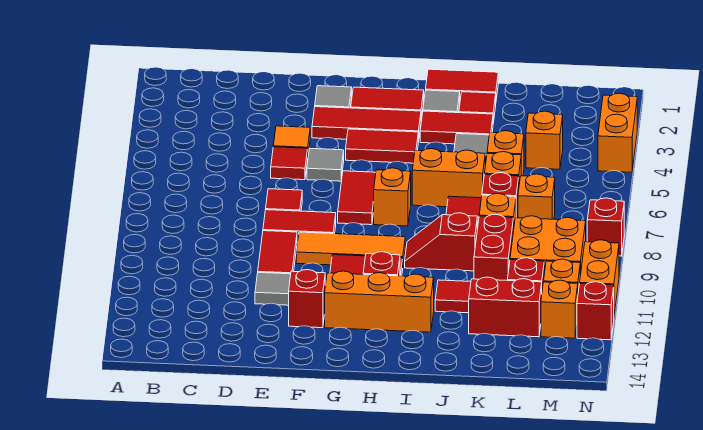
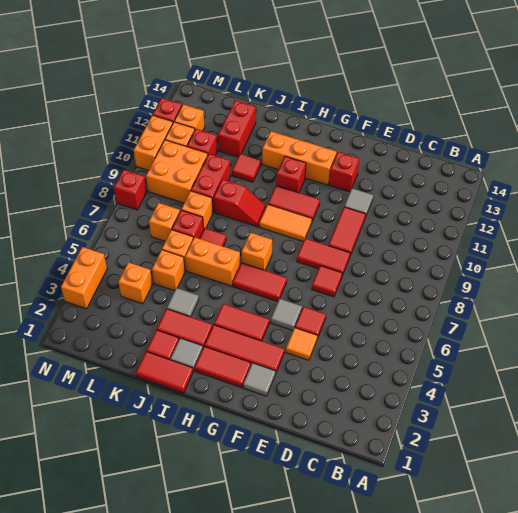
orange 1x3 tile [296,232,405,265] -> orange 1x2 tile [259,205,312,241]
red 1x2 tile [338,171,376,225] -> red 1x2 tile turned to [233,263,287,302]
red 1x2 brick [469,277,542,337] -> red 1x2 brick turned to [218,100,256,157]

